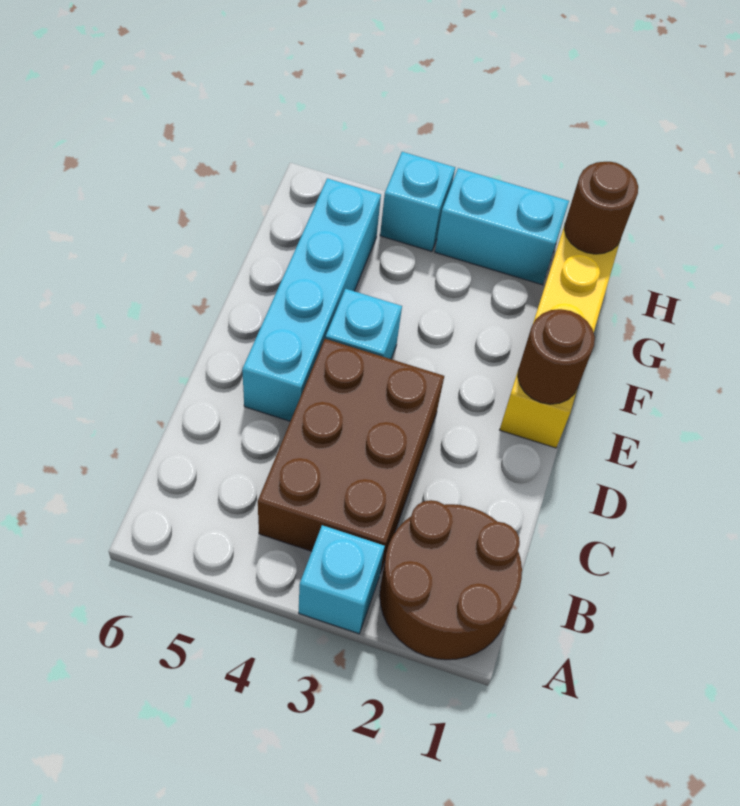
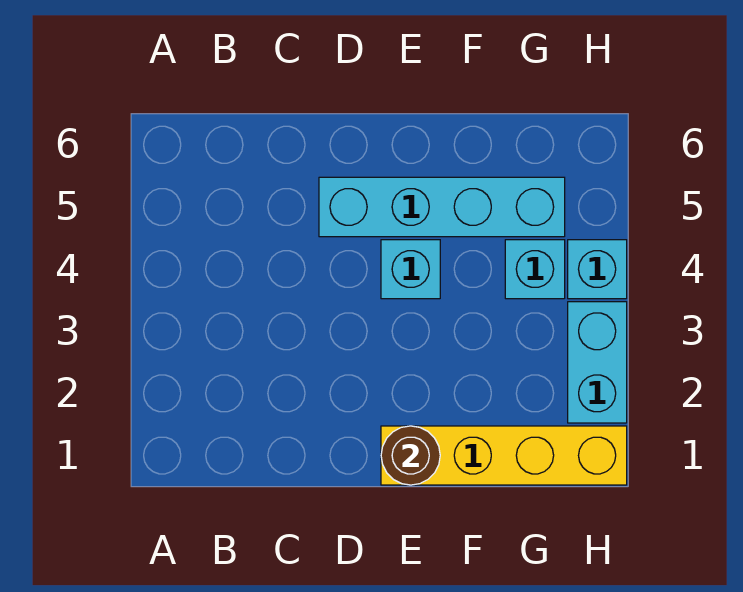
brown 2x2 round brick [380,500,522,660] -> none
cyan 1x1 brick [299,525,385,634] -> cyan 1x1 brick moved to [505,240,565,299]
brown 2x3 brick [258,339,444,573] -> none
brown 1x1 round brick [565,162,638,254] -> none

